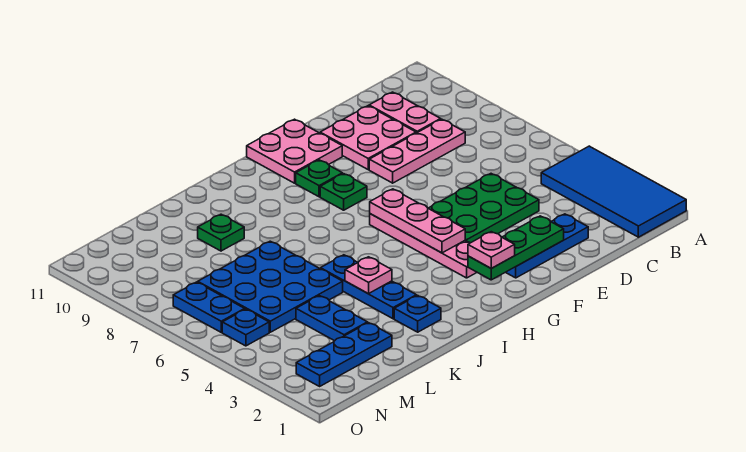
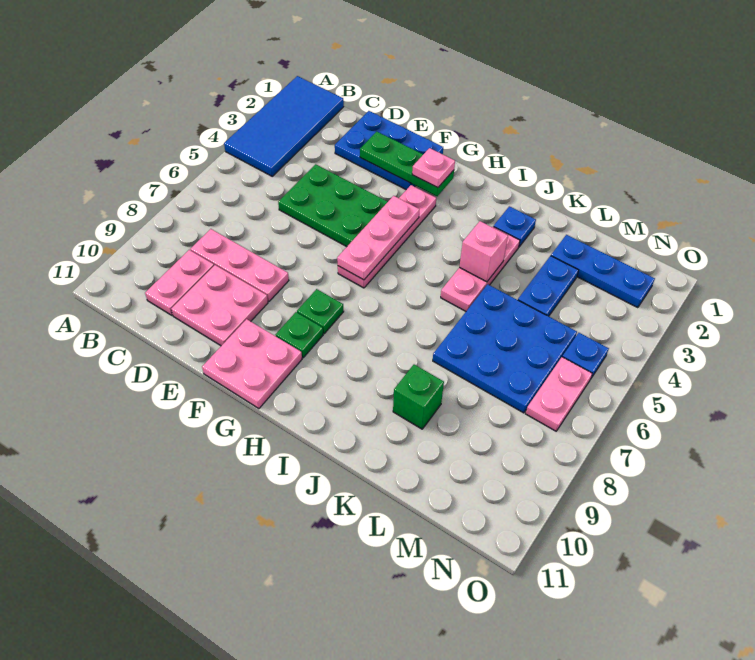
blue 1x3 plate [506,214,588,278] -> blue 2x3 plate [335,111,443,190]
blue 1x3 plate [321,255,416,319] -> pink 1x3 plate [441,227,520,311]
pink 1x1 plate [345,257,392,294] -> pink 1x1 brick [460,221,508,282]
green 1x1 plate [198,214,244,251] -> green 1x1 brick [393,365,444,429]
blue 1x2 plate [173,282,245,332] -> pink 1x2 plate [526,357,592,431]

